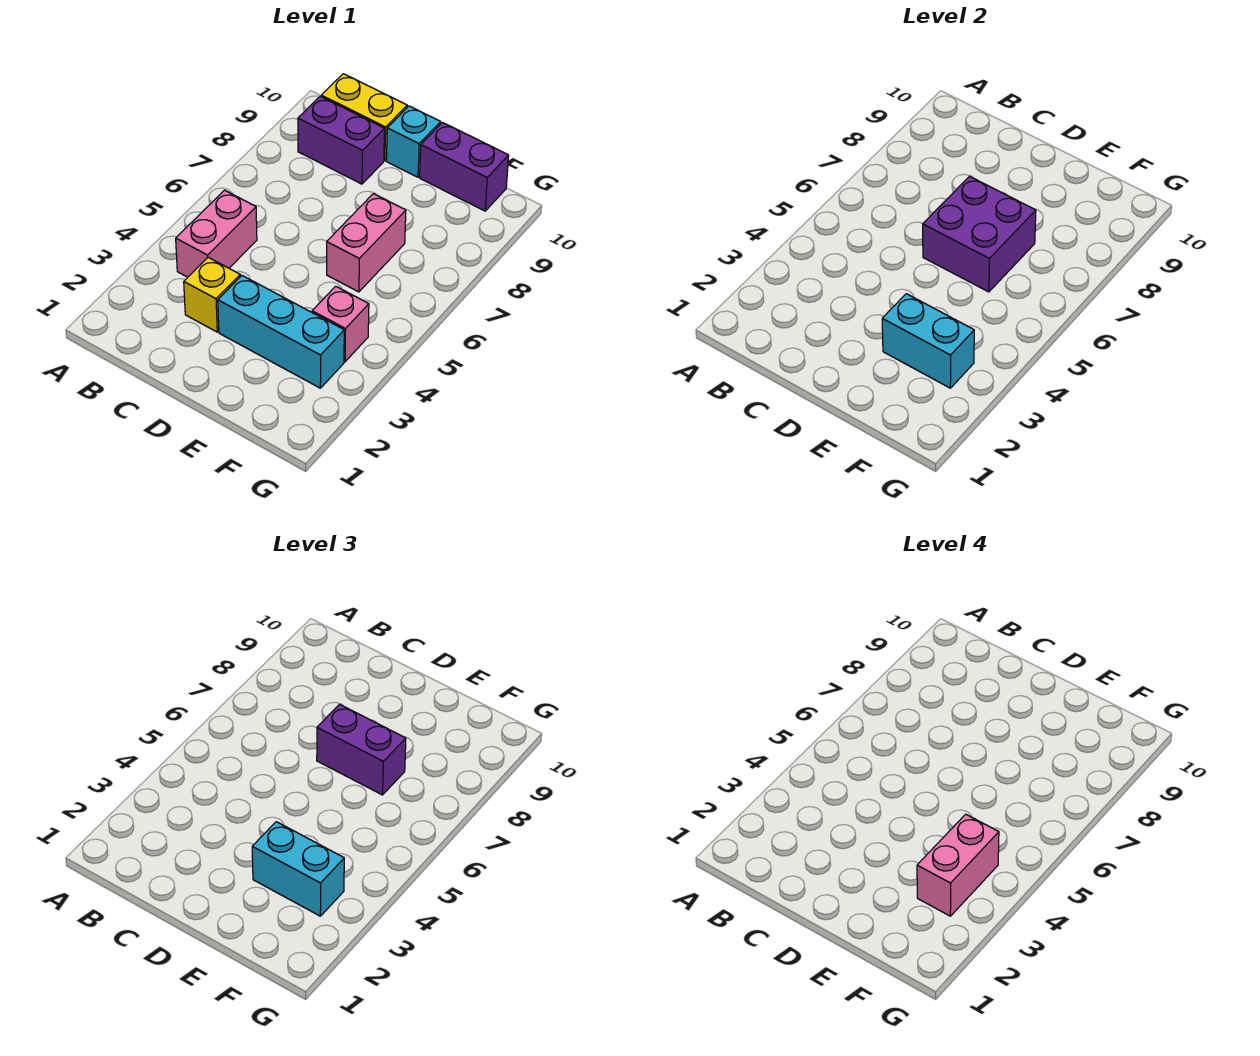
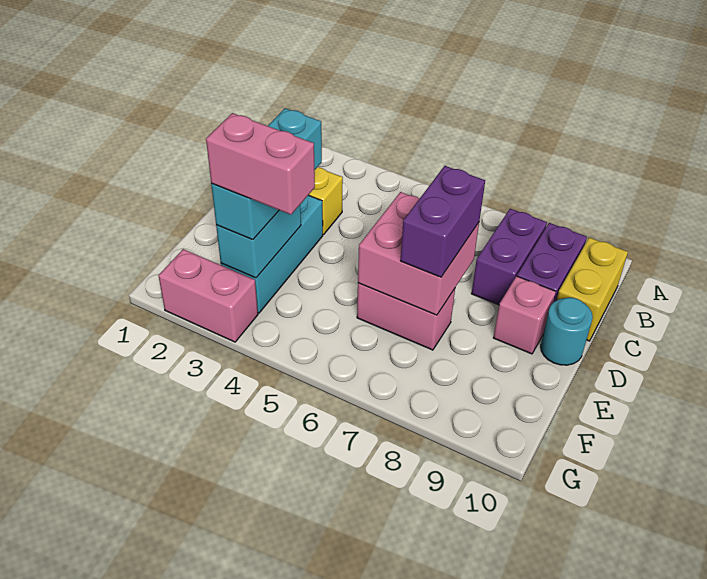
pink 1x2 brick [176,190,257,277] -> pink 1x2 brick moved to [159,249,258,342]
purple 2x2 brick [923,176,1036,292] -> pink 2x2 brick [358,192,479,315]
cyan 1x1 brick [386,106,441,177] -> cyan 1x1 round brick [541,298,593,365]
cyan 1x2 brick [252,822,344,916] -> cyan 1x3 brick [211,108,322,240]
purple 1x2 brick [420,123,509,211] -> purple 1x2 brick moved to [472,209,547,305]
pink 1x1 brick [312,286,369,362] -> pink 1x1 brick moved to [493,276,556,354]

